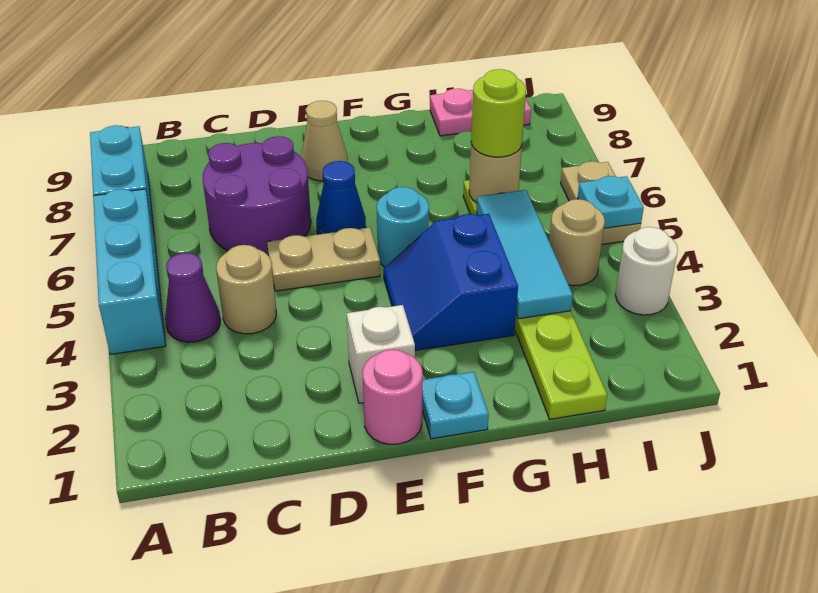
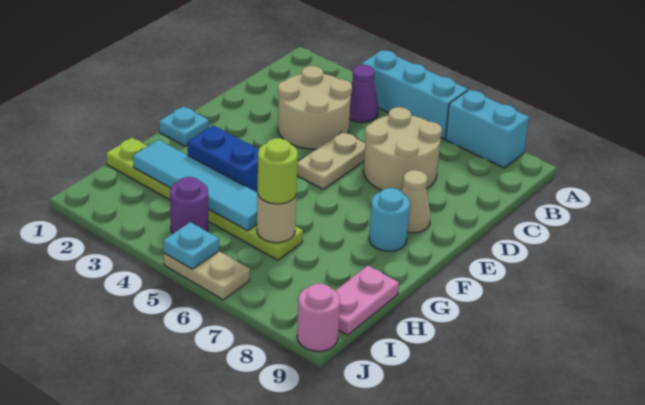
tan 1x1 round brick [216,245,276,334] -> tan 2x2 round brick [278,66,352,149]
purple 2x2 round brick [203,136,311,255] -> tan 2x2 round brick [364,107,442,191]
pink 1x1 round brick [363,350,423,444] -> pink 1x1 round brick moved to [297,284,340,351]
white 1x1 brick [347,305,415,403] -> none
blue 1x1 cone [316,161,366,234] -> none
cyan 1x1 round brick [377,187,429,267] -> cyan 1x1 round brick moved to [369,188,410,251]
cyan 1x3 tile [476,190,573,319] -> cyan 1x4 tile [133,140,258,231]
tan 1x1 round brick [549,199,605,286] -> purple 1x1 round brick [170,177,209,234]
white 1x1 round brick [615,227,678,315] -> none

